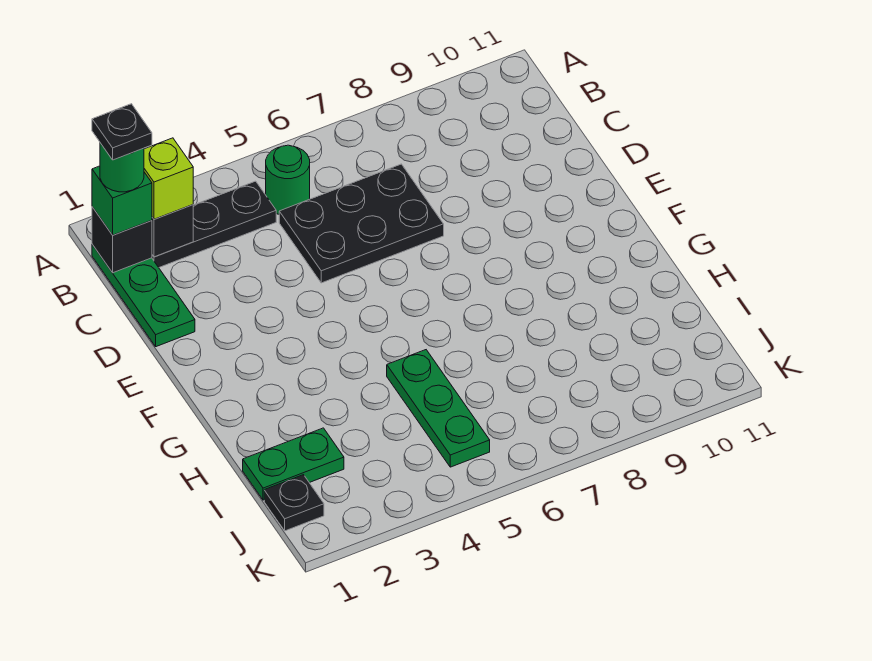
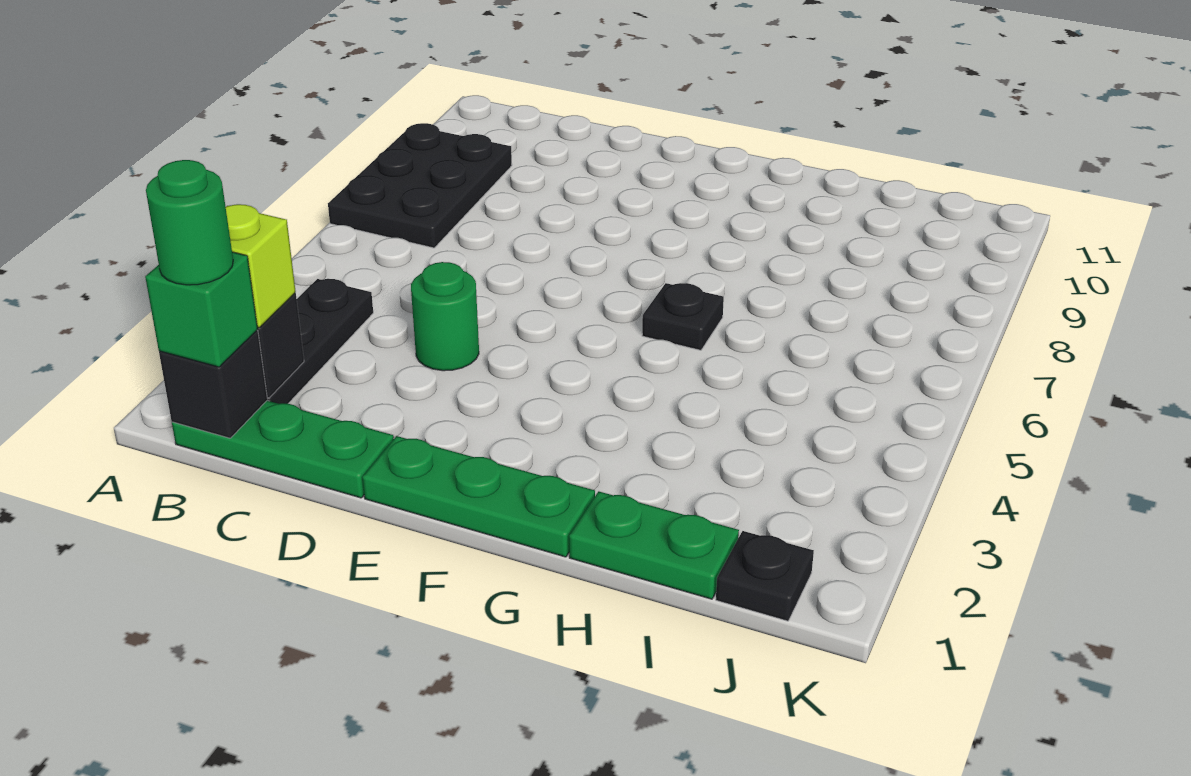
black 1x1 plate [92,104,152,160] -> black 1x1 plate moved to [642,283,724,350]
green 1x1 round brick [266,145,310,214] -> green 1x1 round brick moved to [411,262,479,371]
black 2x3 plate [279,164,444,283] -> black 2x3 plate moved to [328,123,512,248]
green 1x3 plate [387,350,490,467] -> green 1x3 plate moved to [362,436,595,557]
green 1x2 plate [243,428,344,500] -> green 1x2 plate turned to [569,491,739,599]

